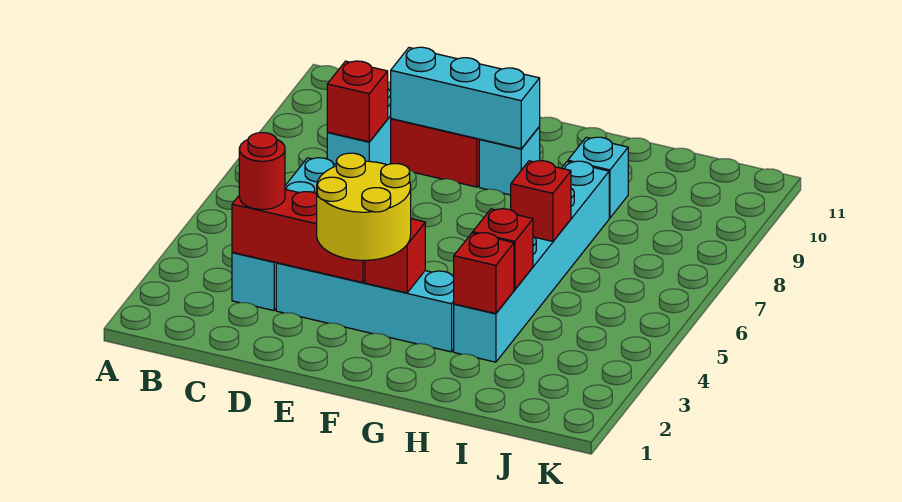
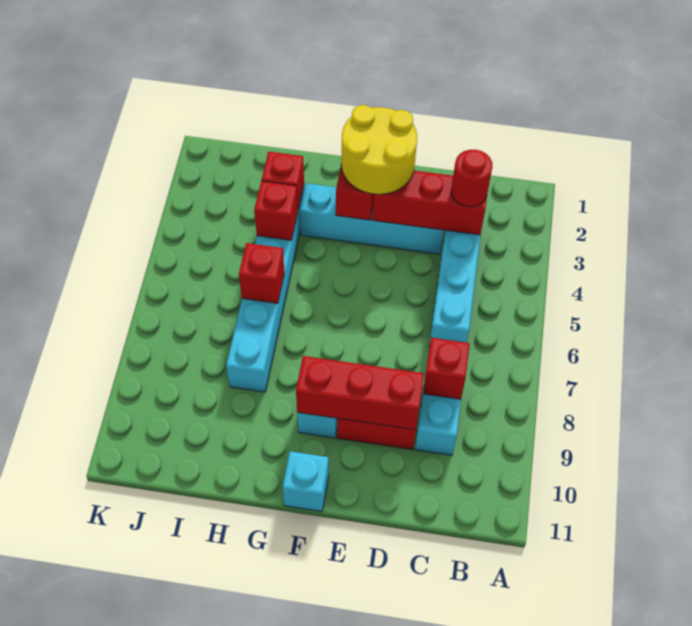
cyan 1x3 brick [390,47,540,149] -> red 1x3 brick [296,356,424,430]
cyan 1x1 brick [568,137,628,218] -> cyan 1x1 brick moved to [283,451,329,512]

